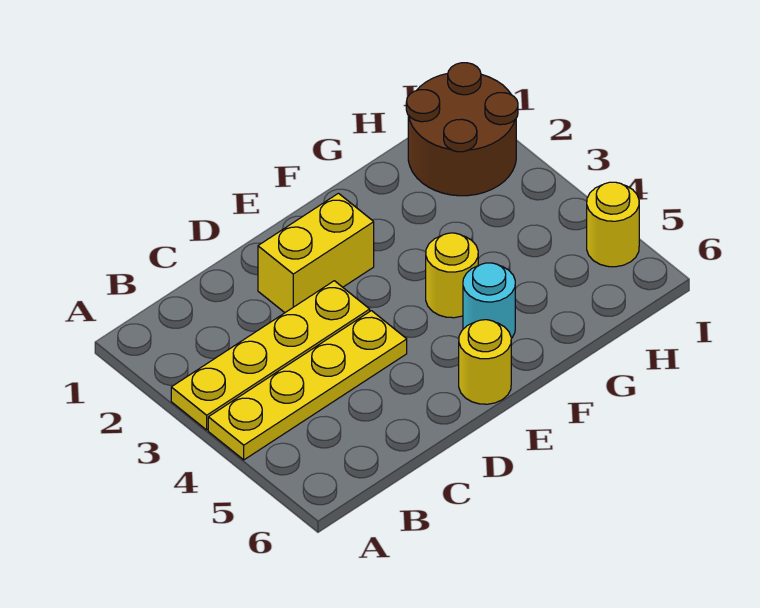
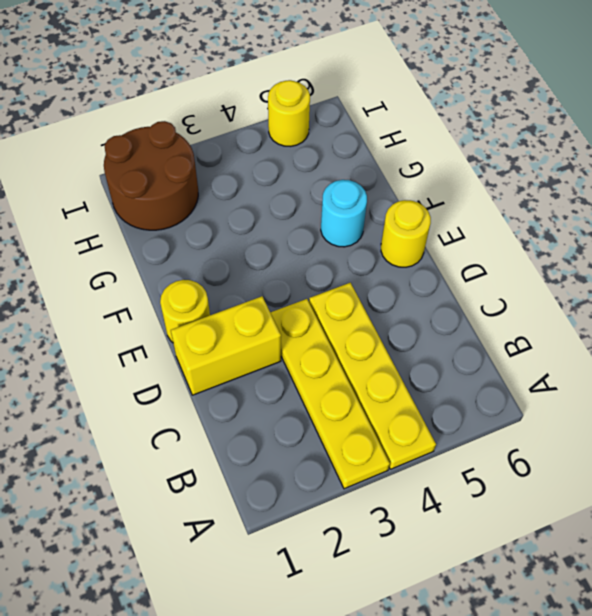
yellow 1x2 brick [258,193,374,313] -> yellow 1x2 brick turned to [171,296,281,395]
yellow 1x1 round brick [426,233,478,318] -> yellow 1x1 round brick moved to [160,280,210,342]

